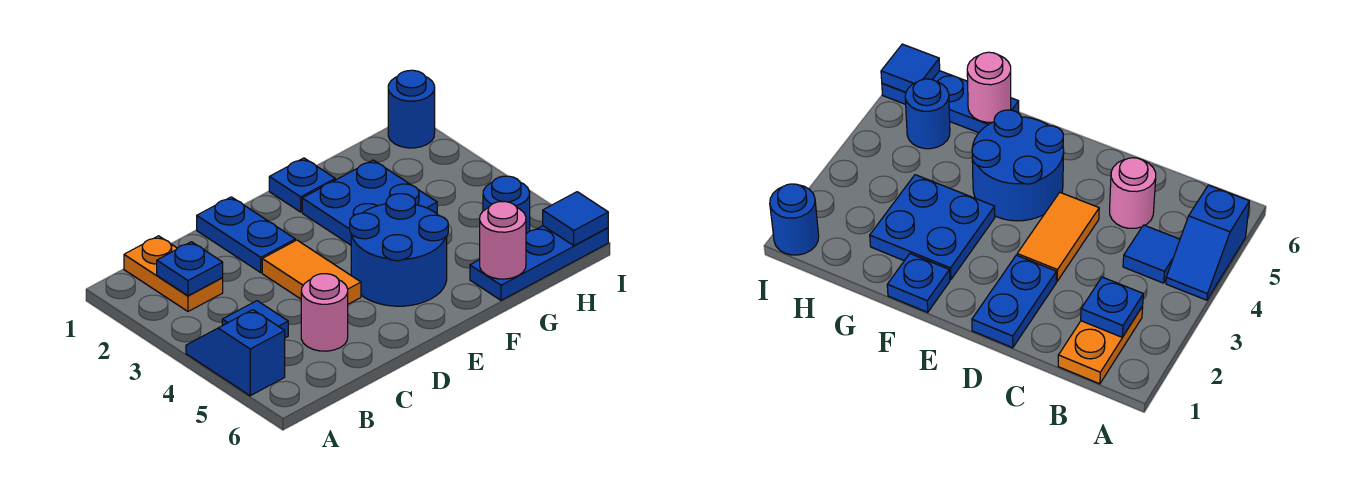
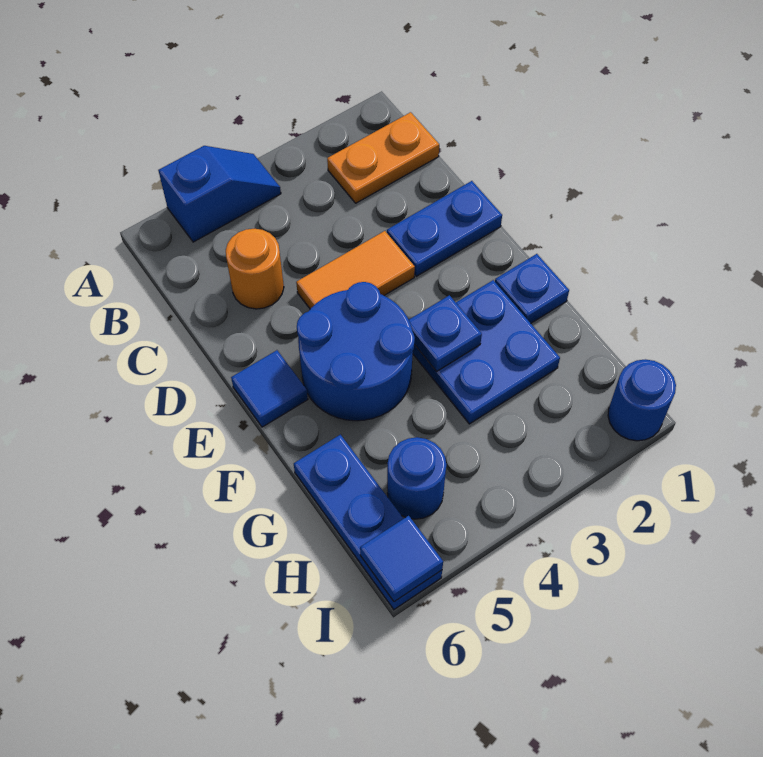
blue 1x1 plate [157,242,223,296] -> blue 1x1 plate moved to [409,295,482,372]
blue 1x1 tile [222,301,288,338] -> blue 1x1 tile moved to [231,350,308,427]
pink 1x1 round brick [301,274,348,351] -> orange 1x1 round brick [226,229,284,309]
pink 1x1 round brick [480,201,526,279] -> none

